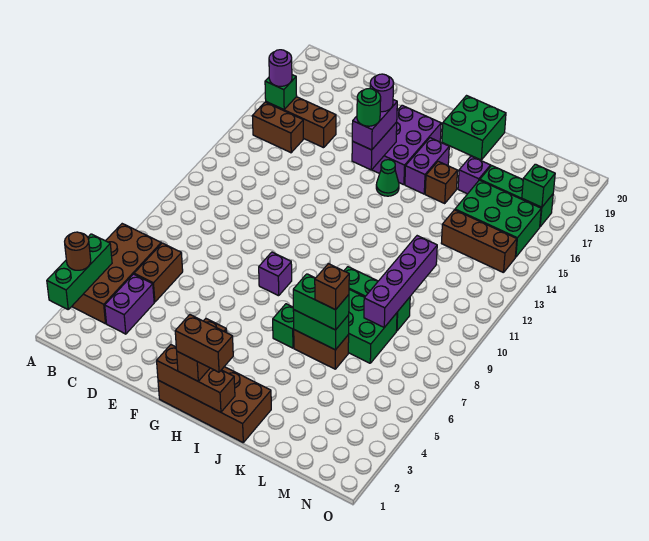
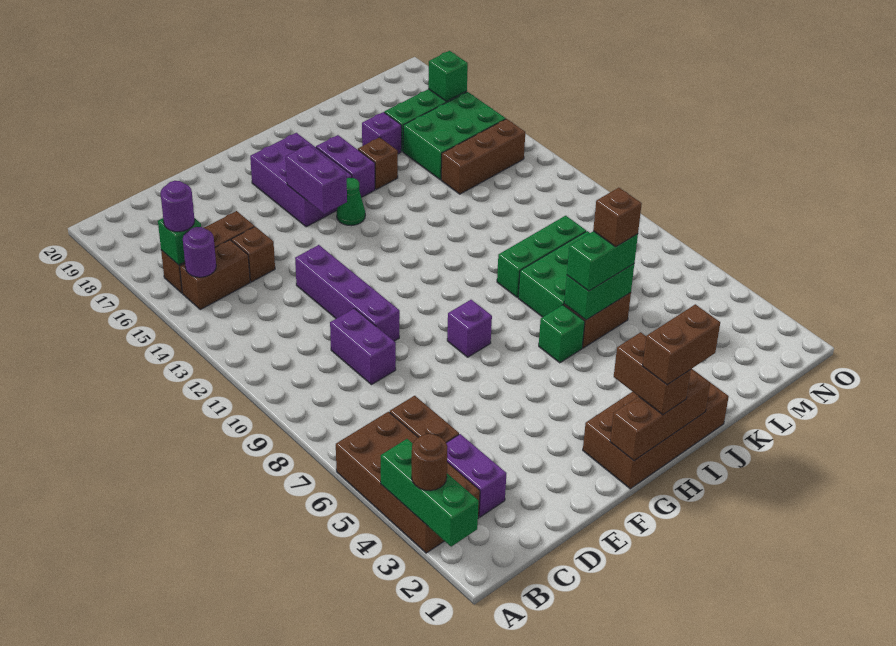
none -> brown 1x1 brick [231,227,275,282]
purple 1x2 brick [352,100,397,150] -> purple 1x2 brick moved to [330,308,396,385]
green 1x1 round brick [357,88,381,126] -> none
purple 1x1 round brick [370,74,394,112] -> purple 1x1 round brick moved to [183,227,216,277]
green 2x2 brick [442,96,506,160] -> none
purple 1x4 brick [364,236,437,327] -> purple 1x4 brick moved to [295,245,400,341]

